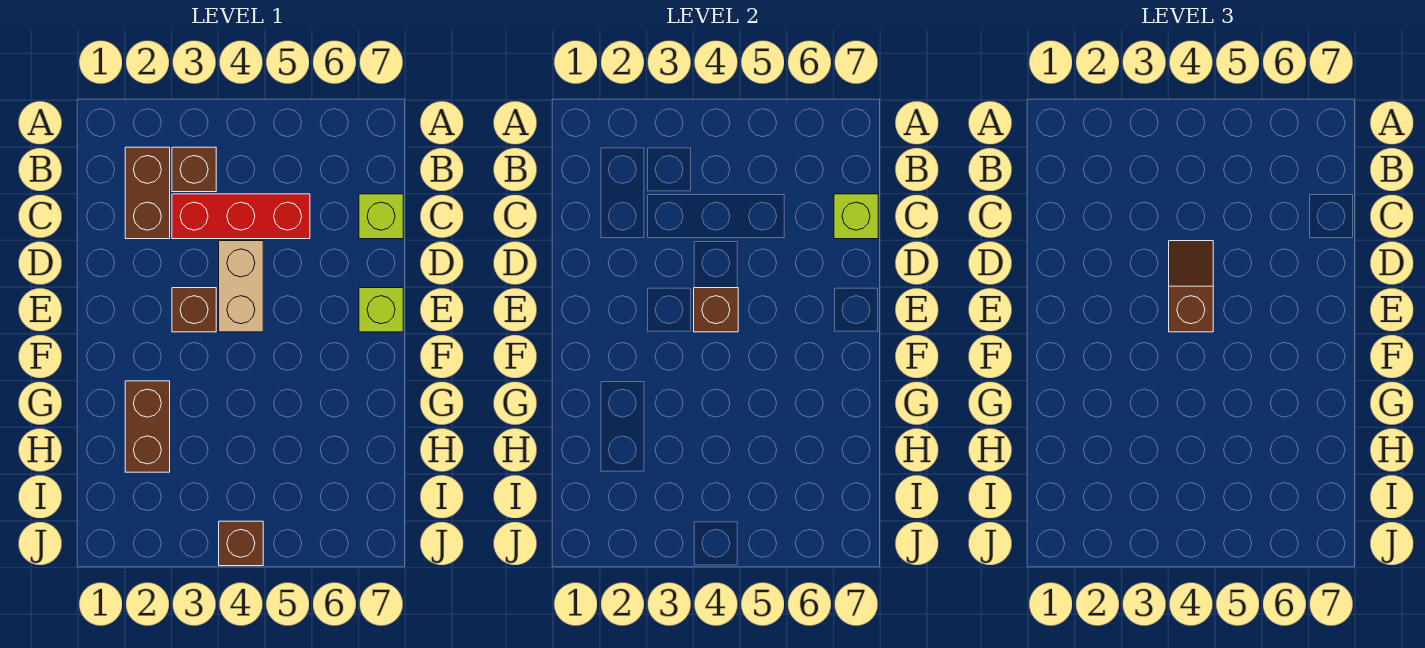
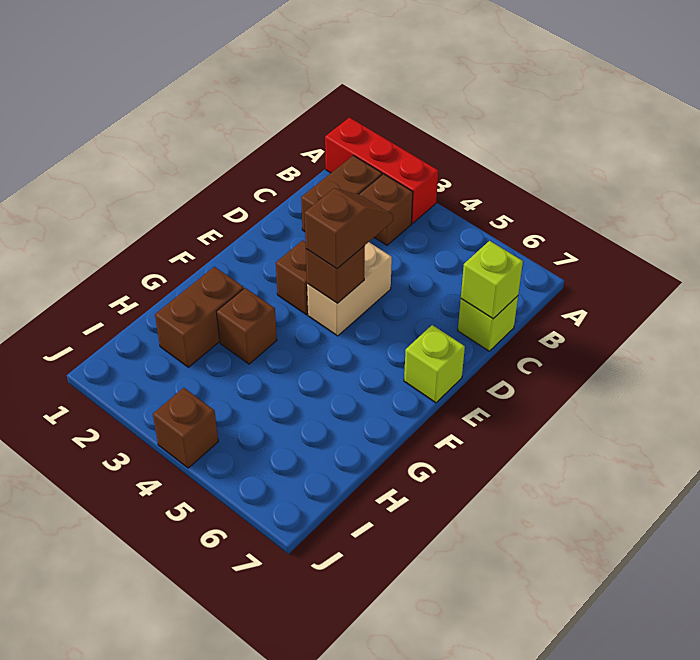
red 1x3 brick [172,194,310,239] -> red 1x3 brick moved to [325,117,438,223]
none -> brown 1x1 brick [216,288,277,364]

